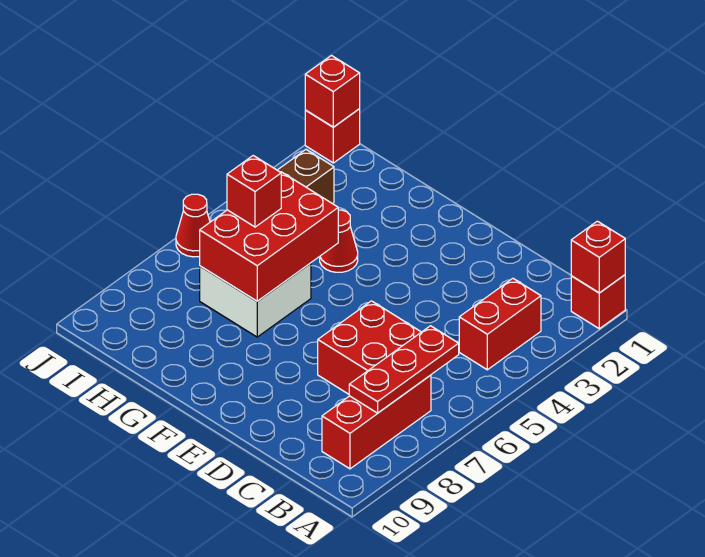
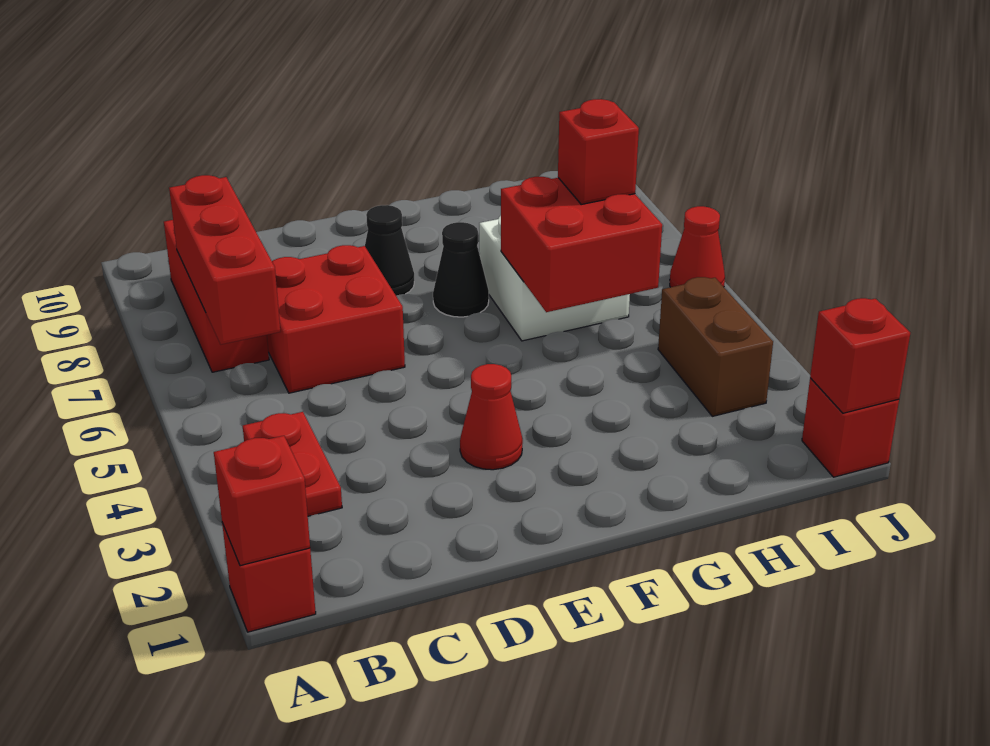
red 1x2 brick [459,278,541,370] -> red 1x2 plate [243,412,342,516]
red 1x3 plate [349,326,459,413] -> red 1x3 brick [169,175,281,345]
none -> black 1x1 cone [365,205,414,295]
none -> black 1x1 cone [433,222,489,317]
red 1x1 cone [320,210,358,272] -> red 1x1 cone moved to [460,364,523,470]
red 2x3 brick [200,172,338,301] -> red 2x2 brick [501,177,662,312]

